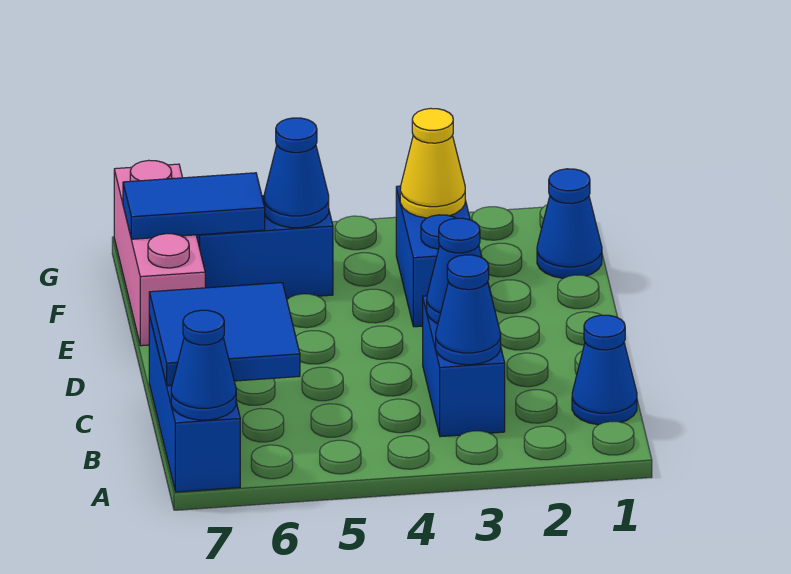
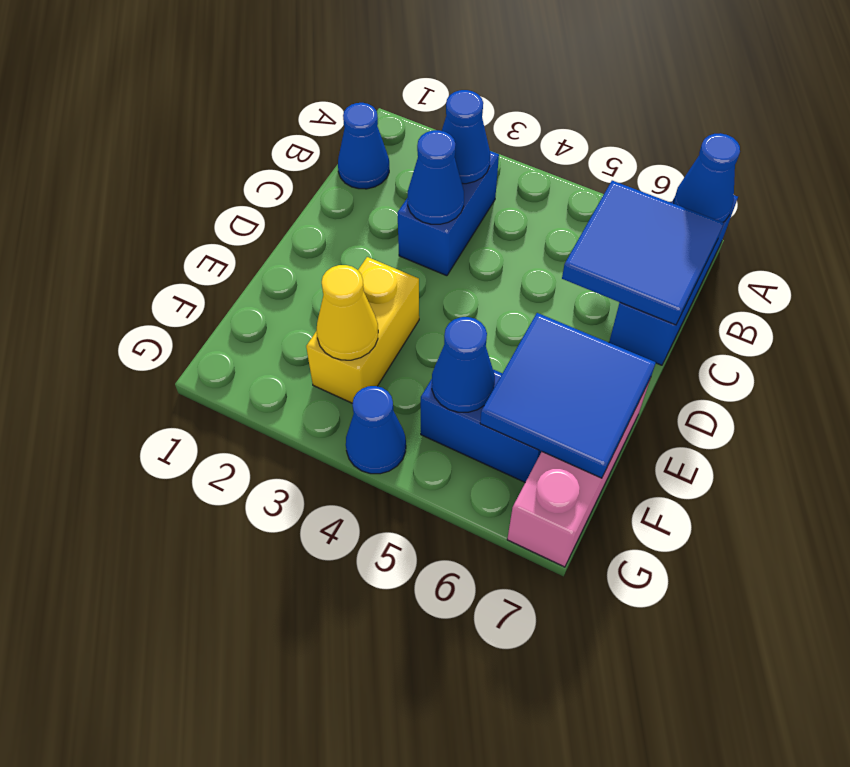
blue 1x2 brick [396,186,470,327] -> yellow 1x2 brick [306,257,419,403]
blue 1x1 cone [537,169,602,278] -> blue 1x1 cone moved to [346,386,406,474]
blue 1x2 tile [123,173,265,239] -> blue 2x2 tile [480,313,656,478]

